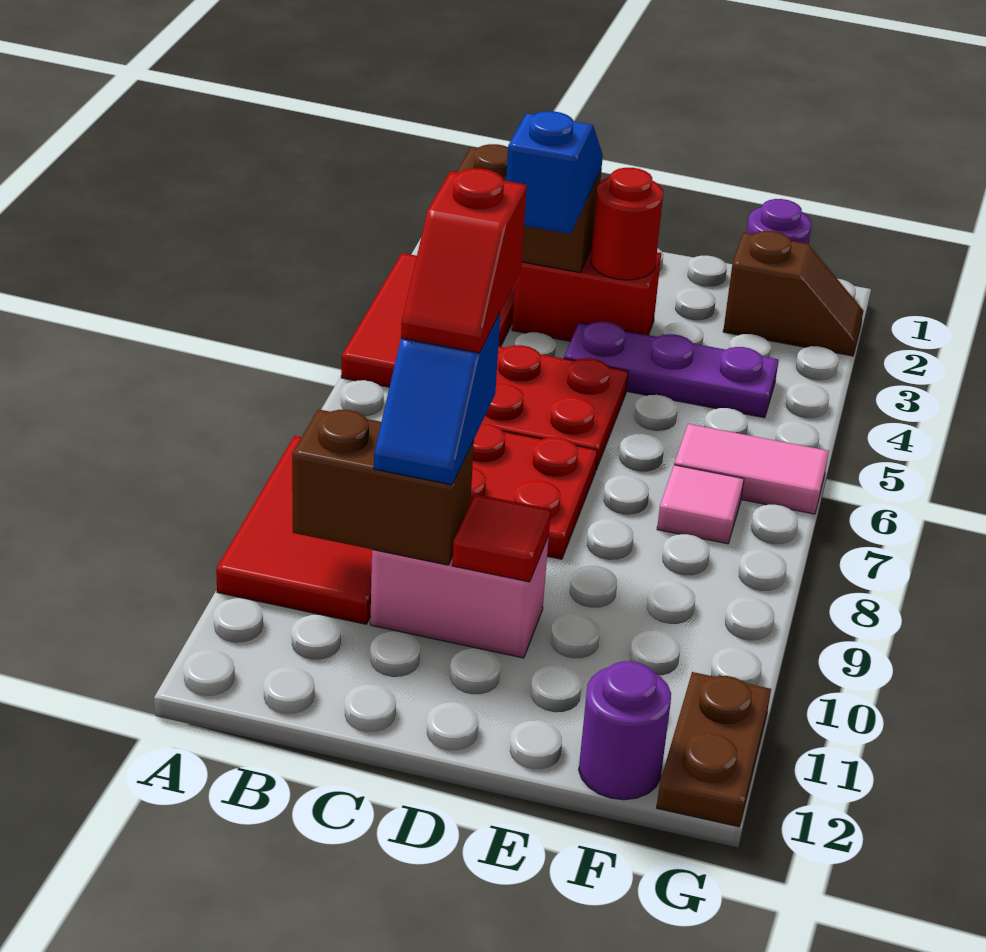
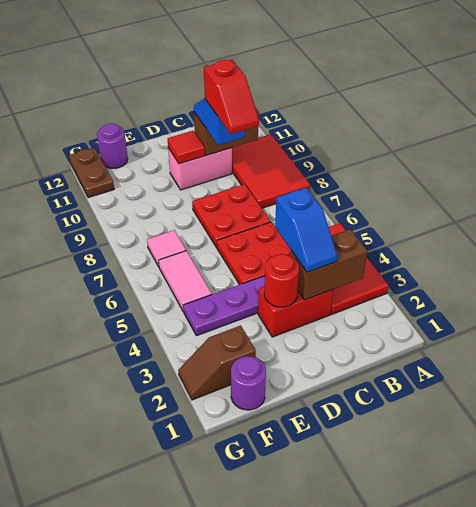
red 1x2 slope [401,169,527,353] -> red 1x2 slope turned to [204,60,259,134]
pink 1x2 tile [674,424,829,514] -> pink 1x2 tile turned to [159,251,212,312]

